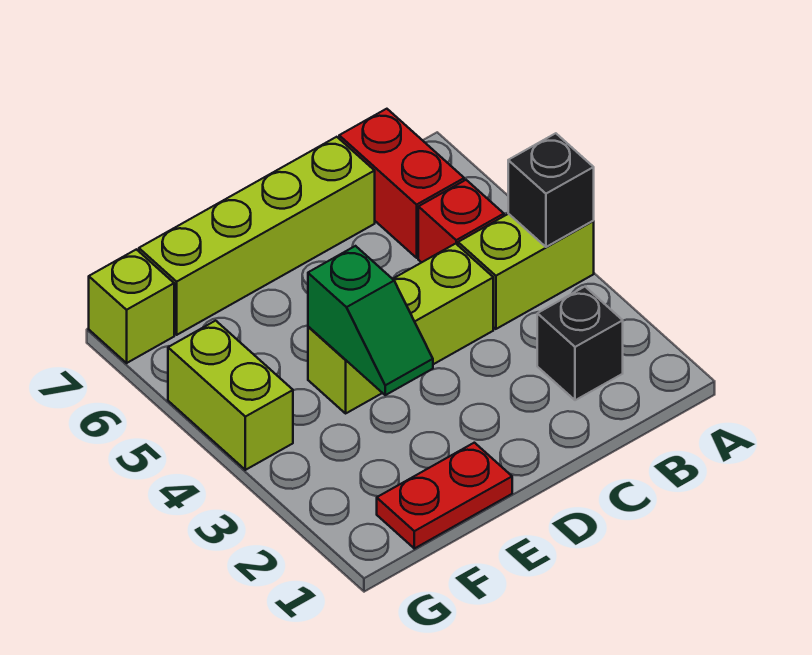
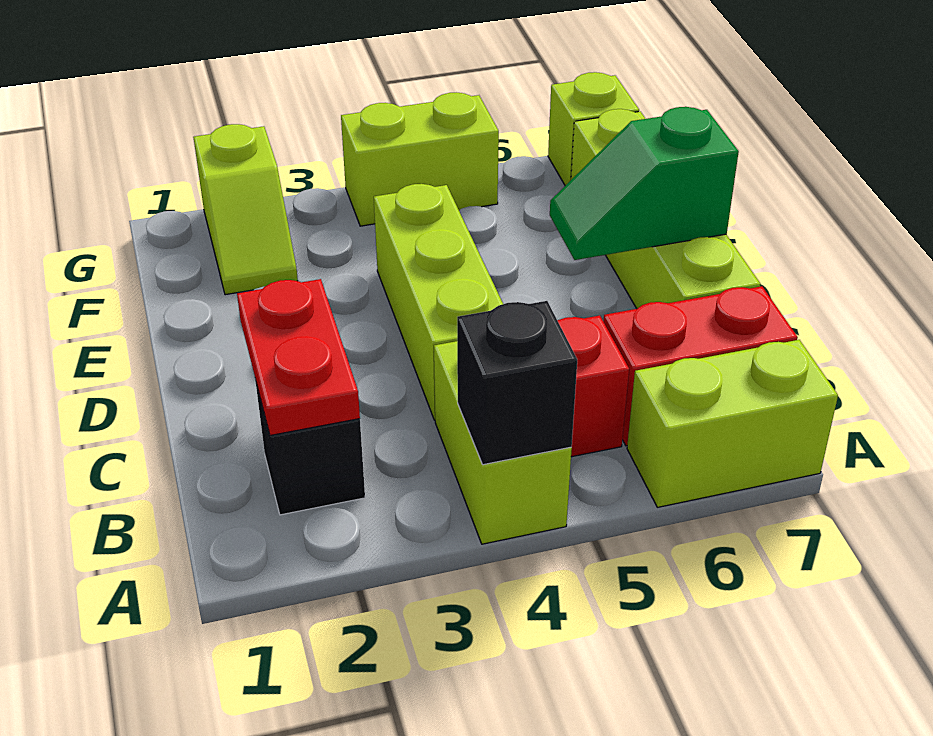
none -> lime 1x2 brick [627,340,838,507]
red 1x2 plate [377,443,512,549] -> red 1x2 plate moved to [237,279,360,435]
green 1x2 slope [308,246,433,395] -> green 1x2 slope moved to [550,107,739,260]
none -> lime 1x2 slope [193,124,298,295]

